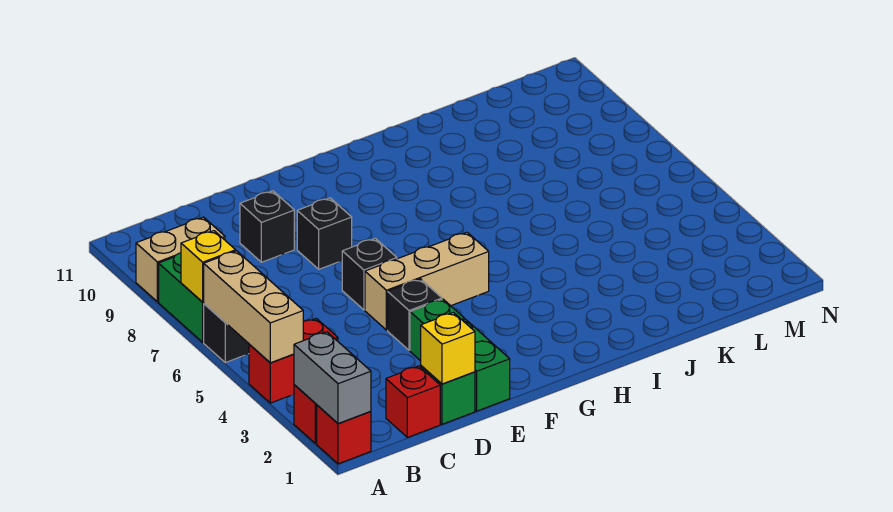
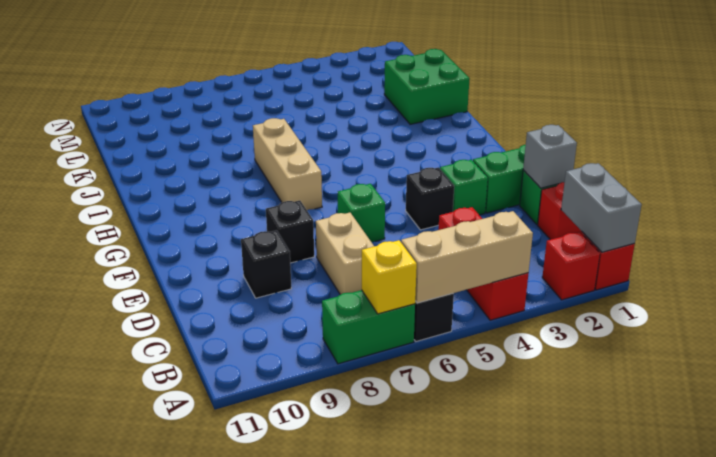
grey 1x2 brick [294,332,371,424] -> grey 1x2 brick turned to [561,163,642,252]
red 1x2 brick [249,318,338,403] -> red 1x3 brick [438,207,529,320]
tan 1x2 brick [136,217,225,302] -> tan 1x2 brick moved to [316,213,374,295]
yellow 1x1 brick [421,313,475,384] -> grey 1x1 brick [523,125,577,188]
tan 1x3 brick [365,232,489,330] -> tan 1x3 brick moved to [253,118,322,210]
black 1x1 brick [342,238,397,310] -> green 1x1 brick [338,184,385,242]
none -> green 2x2 brick [384,49,470,124]

